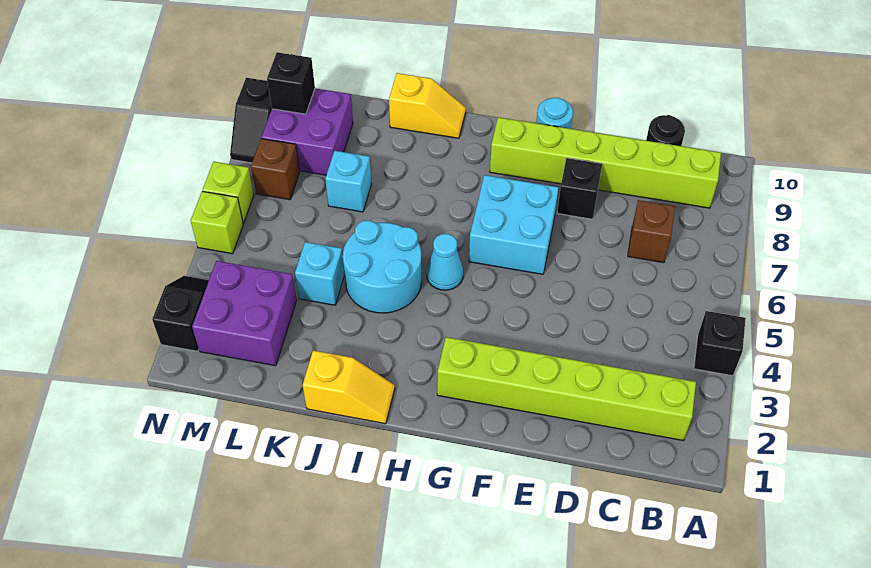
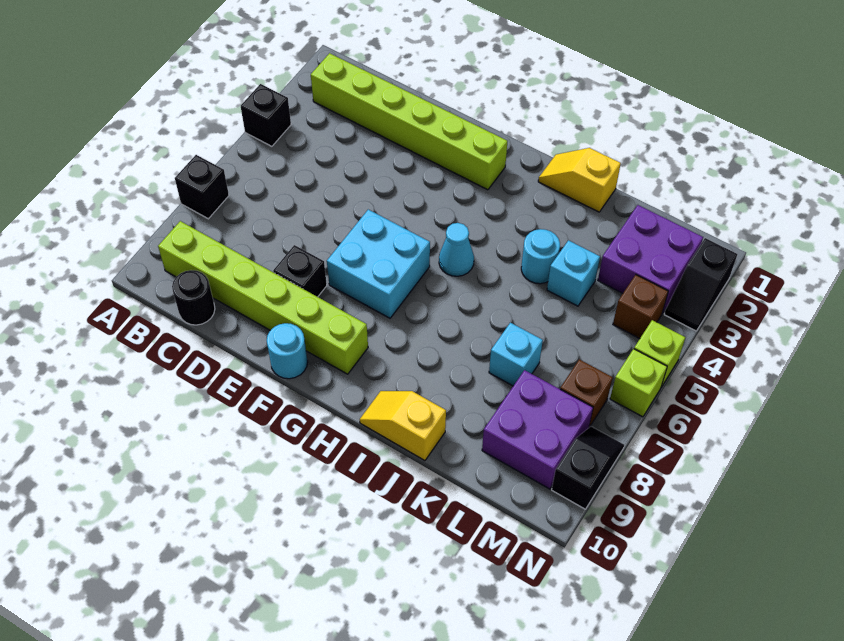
brown 1x1 brick [628,200,675,263] -> brown 1x1 brick moved to [613,275,668,339]
cyan 2x2 round brick [343,221,422,313] -> cyan 1x1 round brick [521,229,560,284]
black 1x1 brick [267,52,315,114] -> black 1x1 brick moved to [175,155,229,219]

